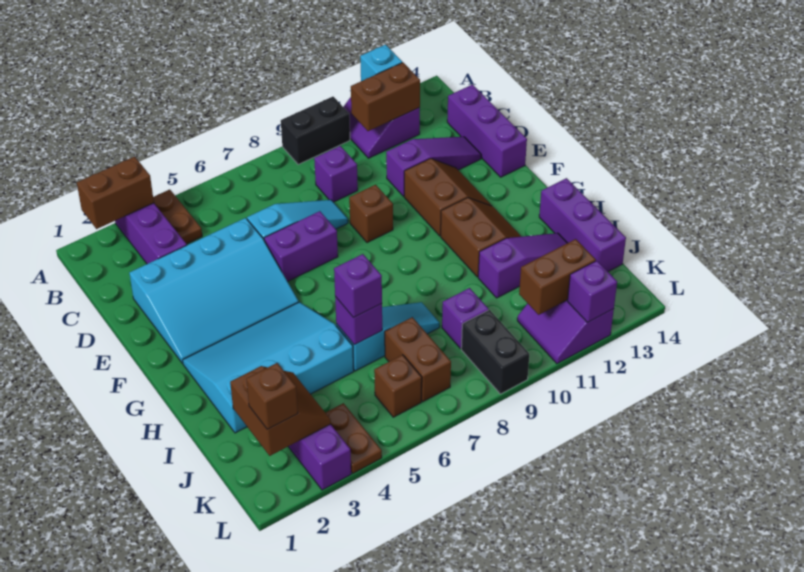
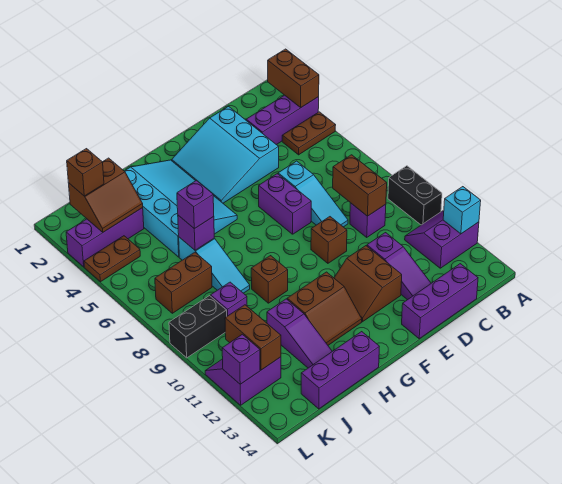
brown 1x2 brick [351,62,420,131] -> brown 1x2 brick moved to [333,155,387,216]
cyan 3x4 slope [129,218,299,363] -> cyan 3x3 slope [172,107,279,203]
brown 2x2 slope [404,158,492,236] -> brown 2x2 slope turned to [334,246,402,322]
brown 1x1 brick [374,355,422,417] -> brown 1x1 brick moved to [251,256,288,303]

